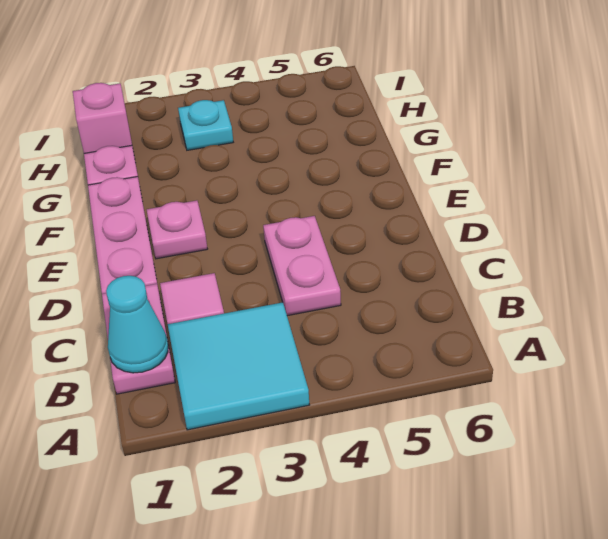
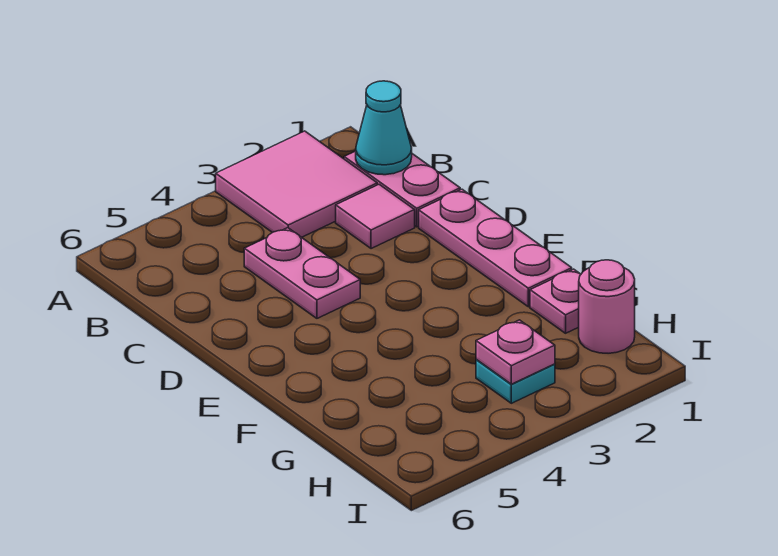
cyan 2x2 tile [168,302,309,430] -> pink 2x2 tile [216,131,377,237]
pink 1x1 plate [147,200,207,259] -> pink 1x1 plate moved to [476,320,555,384]
pink 1x1 brick [73,83,132,153] -> pink 1x1 round brick [579,260,635,353]

